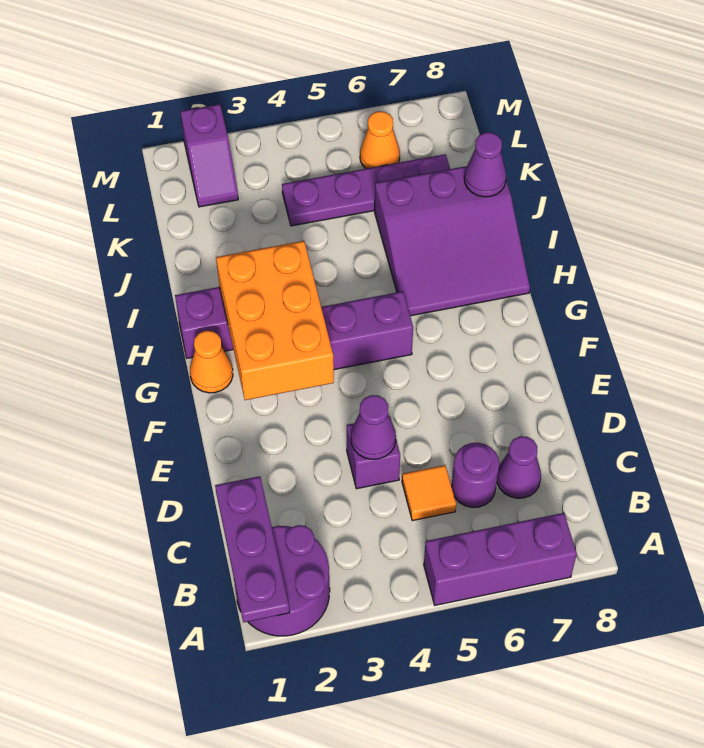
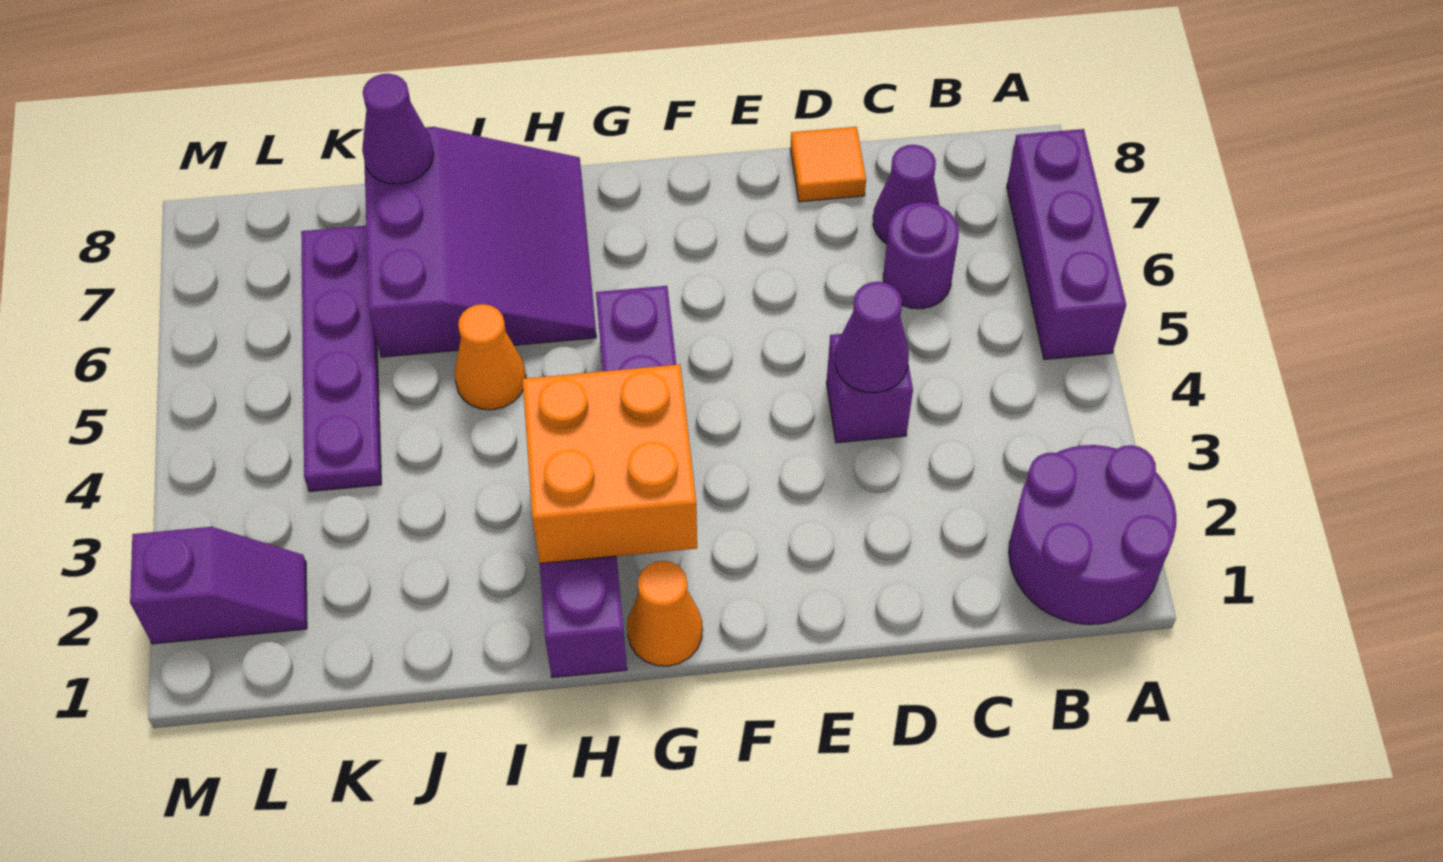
purple 1x3 plate [215,476,290,622] -> none
orange 1x1 tile [402,465,456,521] -> orange 1x1 tile moved to [790,127,866,202]
orange 2x3 brick [216,241,334,400] -> orange 2x2 brick [522,364,697,563]
orange 1x1 cone [360,111,400,169] -> orange 1x1 cone moved to [454,304,526,410]

